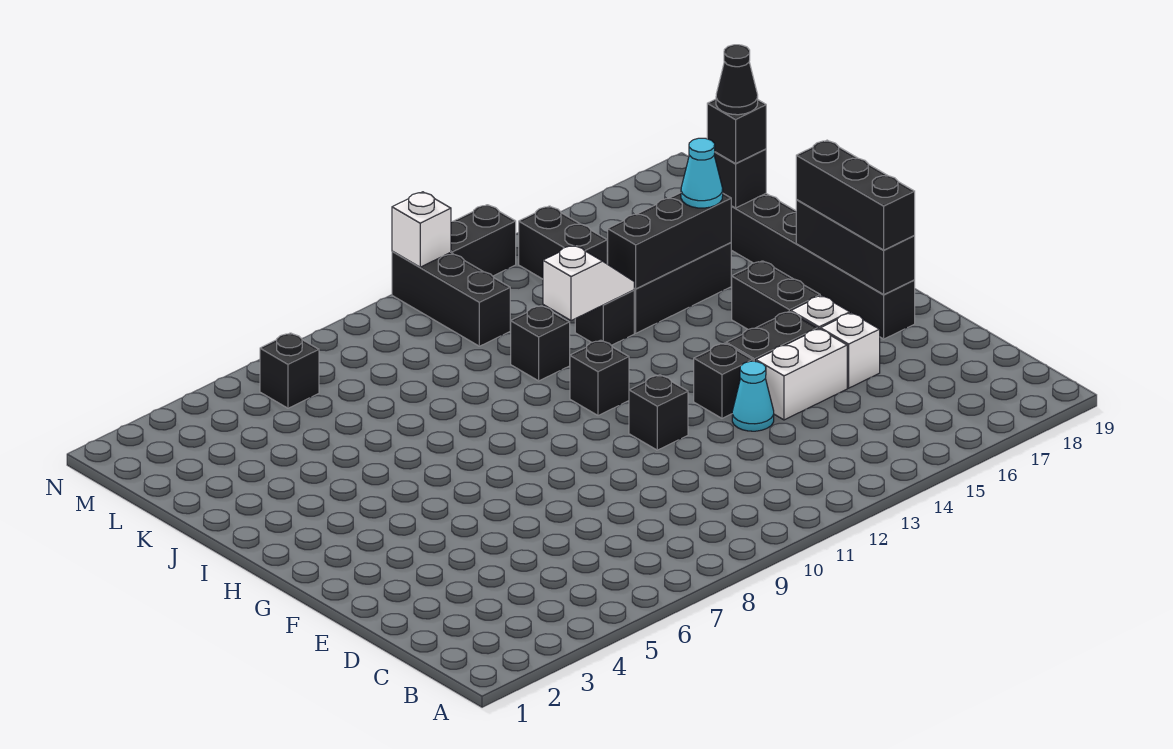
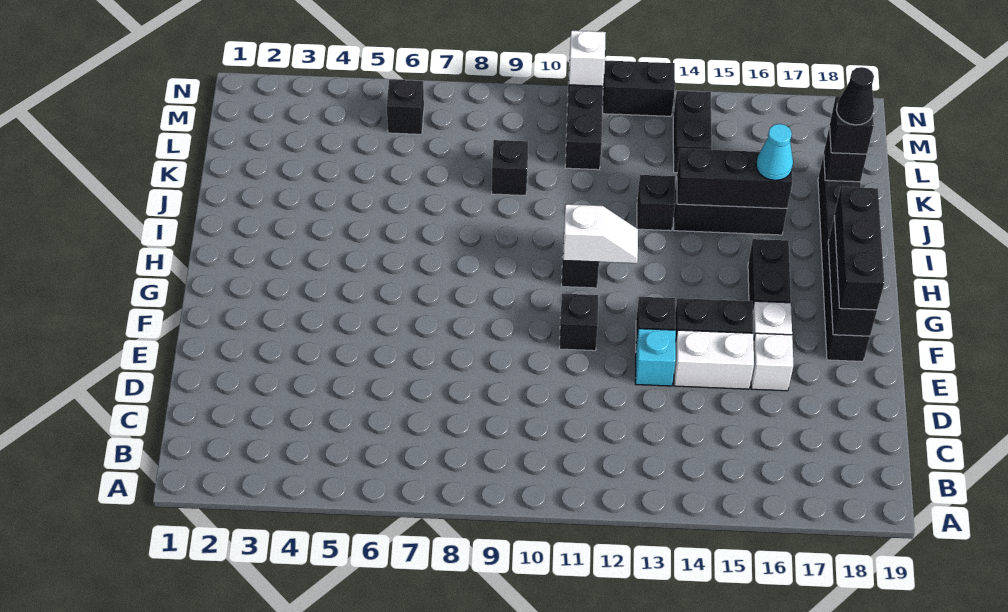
cyan 1x1 cone [732,361,774,431] -> cyan 1x1 brick [635,329,676,386]
black 1x1 brick [510,306,570,381] -> black 1x1 brick moved to [492,140,528,195]
white 1x2 slope [543,245,634,321] -> white 1x2 slope moved to [563,204,638,263]

